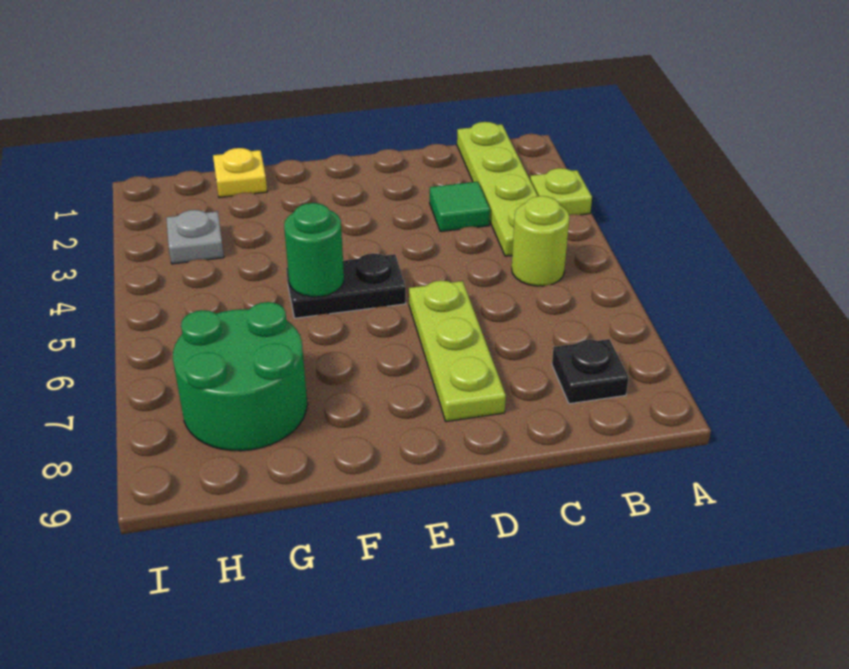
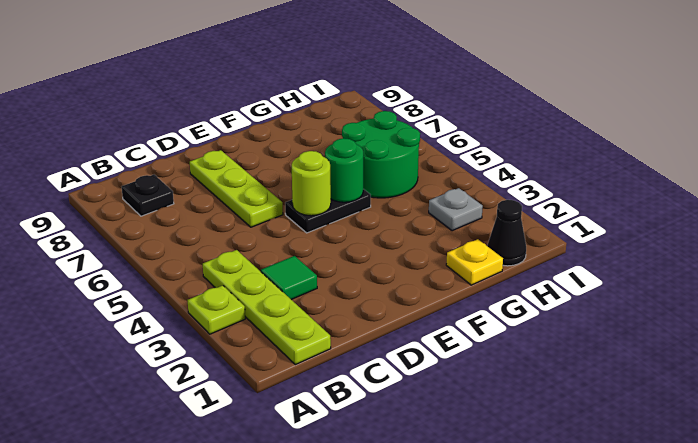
lime 1x1 round brick [512,196,569,286] -> lime 1x1 round brick moved to [292,151,331,216]
green 2x2 round brick [173,302,307,451] -> green 2x2 round brick moved to [342,111,420,198]
none -> black 1x1 cone [487,200,526,266]

